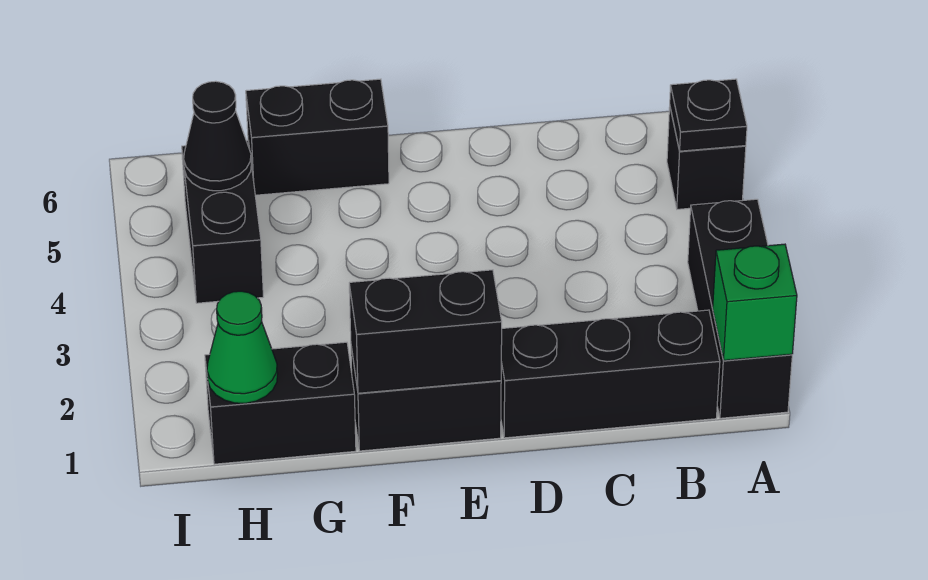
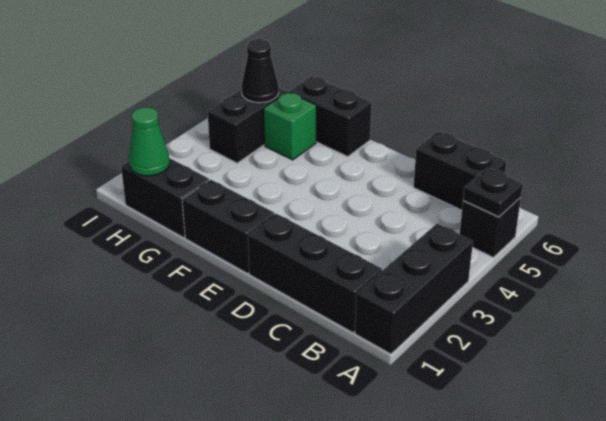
green 1x1 brick [713,244,797,361] -> green 1x1 brick moved to [264,92,317,160]
black 1x2 brick [349,270,502,393] -> black 1x2 brick moved to [413,131,507,210]

